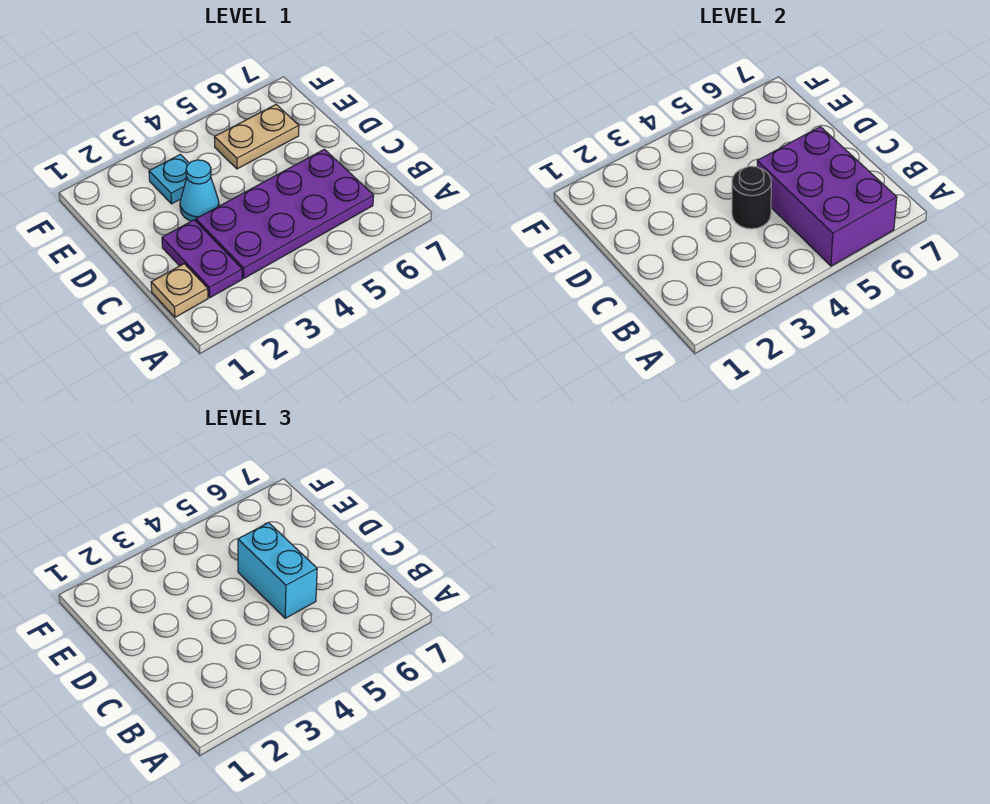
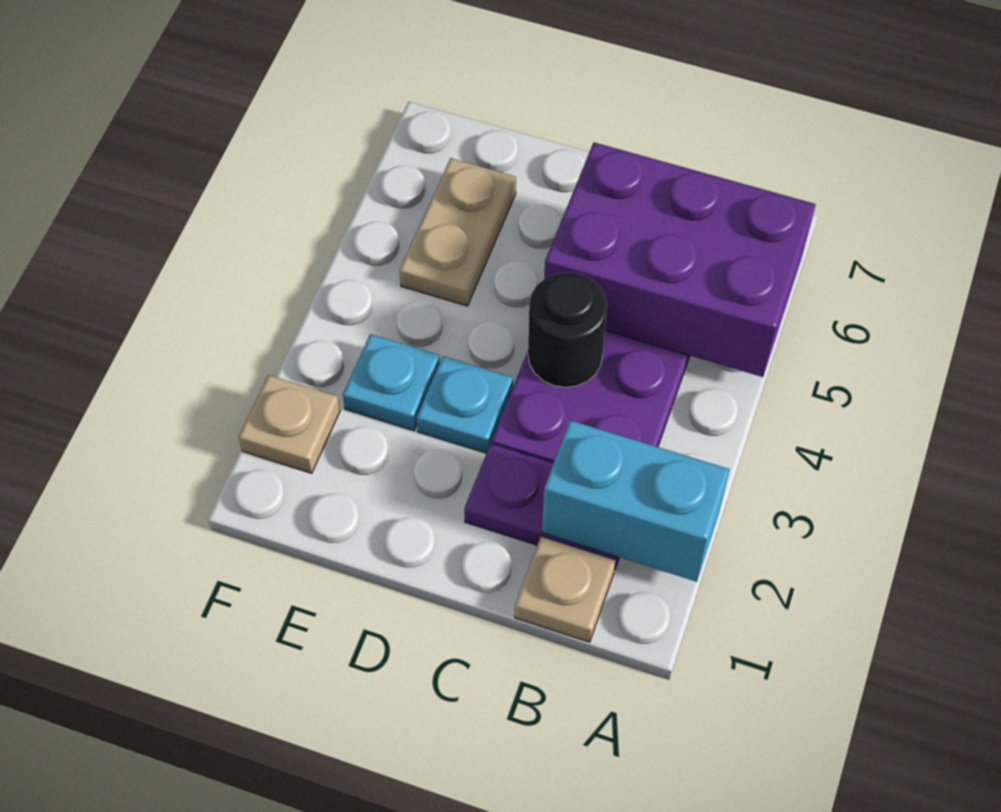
cyan 1x2 brick [238,523,317,618] -> cyan 1x2 brick moved to [542,420,730,582]
cyan 1x1 cone [180,160,219,221] -> cyan 1x1 plate [417,356,513,453]
none -> tan 1x1 plate [238,375,340,473]

